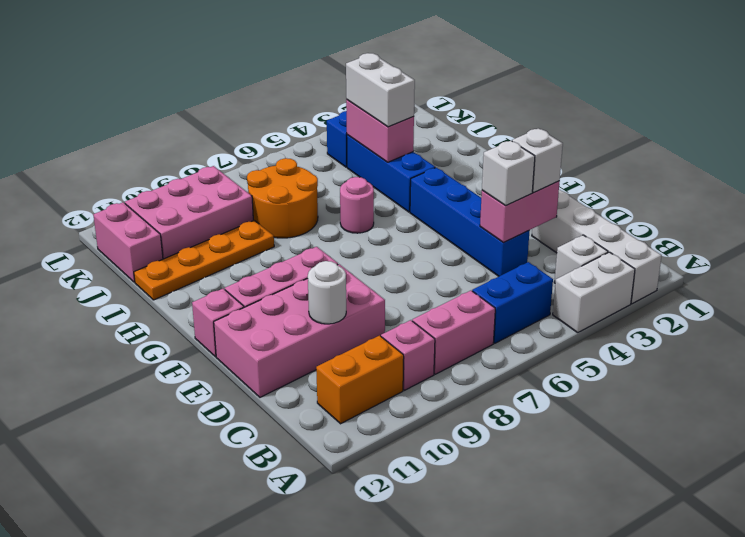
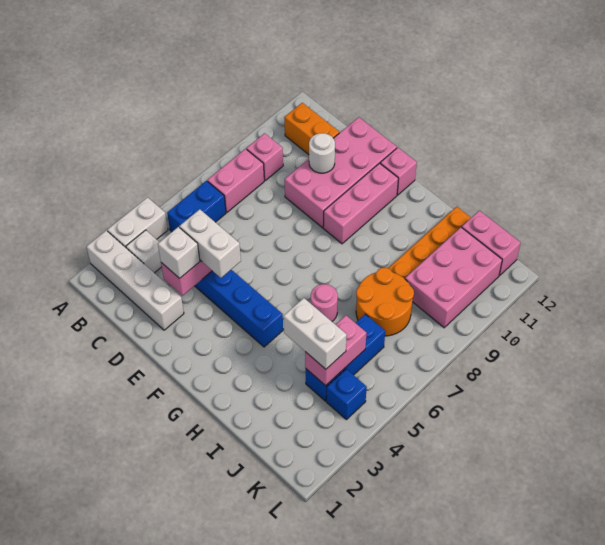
orange 1x2 brick [316,336,404,424] -> orange 1x2 brick turned to [284,103,339,155]
white 1x1 brick [482,141,535,205] -> white 1x2 brick [179,209,241,278]
blue 1x3 brick [347,135,435,212] -> blue 1x3 brick turned to [306,314,385,401]
pink 1x2 brick [346,100,414,162] -> pink 1x2 brick turned to [305,316,367,386]

